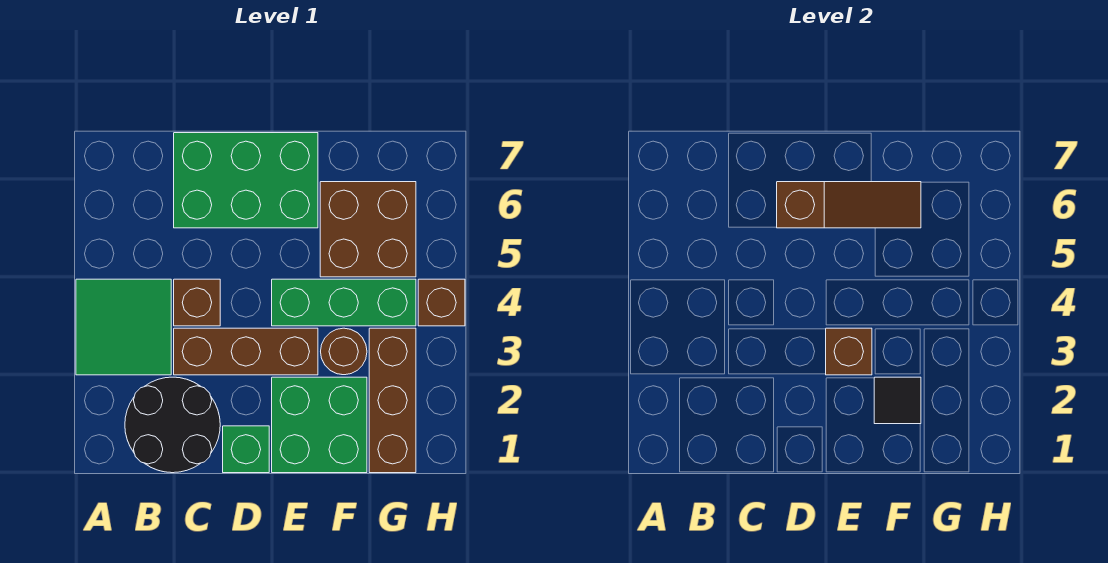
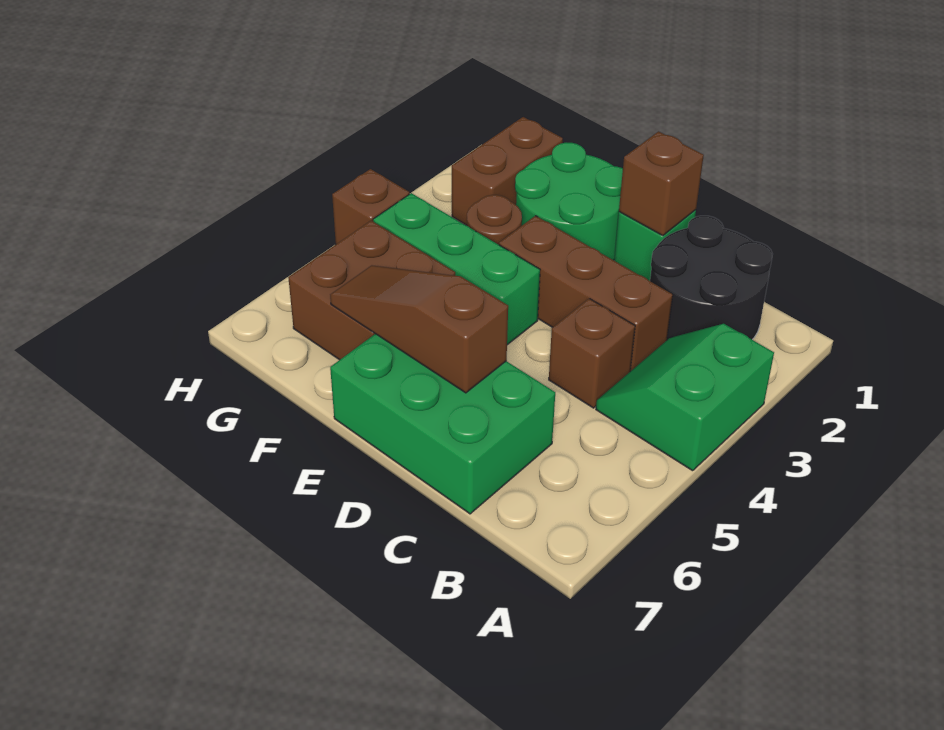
green 2x2 tile [76,279,171,375] -> green 2x2 slope [596,324,774,471]
green 2x2 brick [272,377,367,473] -> green 2x2 round brick [515,142,623,260]
brown 1x1 brick [826,328,872,375] -> brown 1x1 brick moved to [619,131,704,236]
black 1x1 tile [874,377,921,424] -> none
brown 1x3 brick [369,328,416,473] -> brown 1x2 brick [452,117,563,225]

